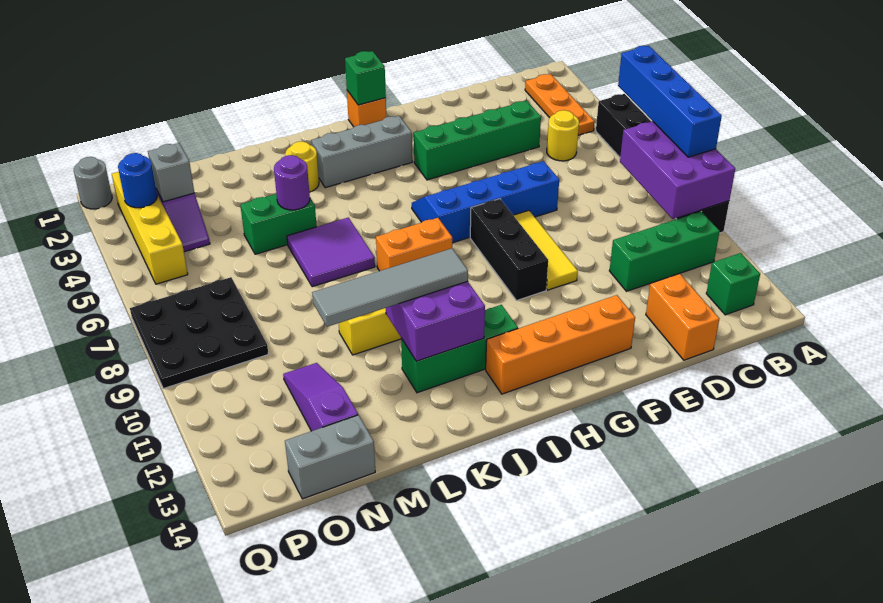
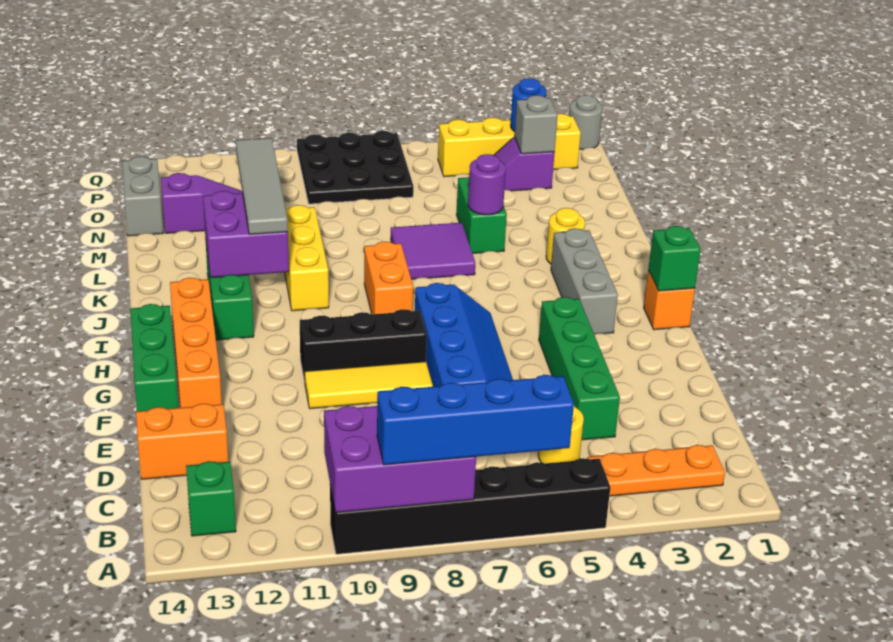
green 1x3 brick [609,212,720,291] -> green 1x3 brick moved to [130,304,178,411]

